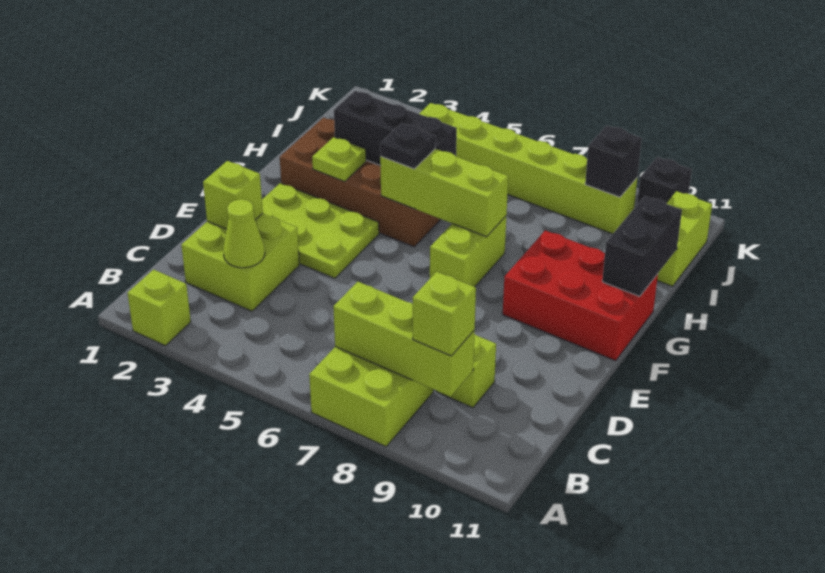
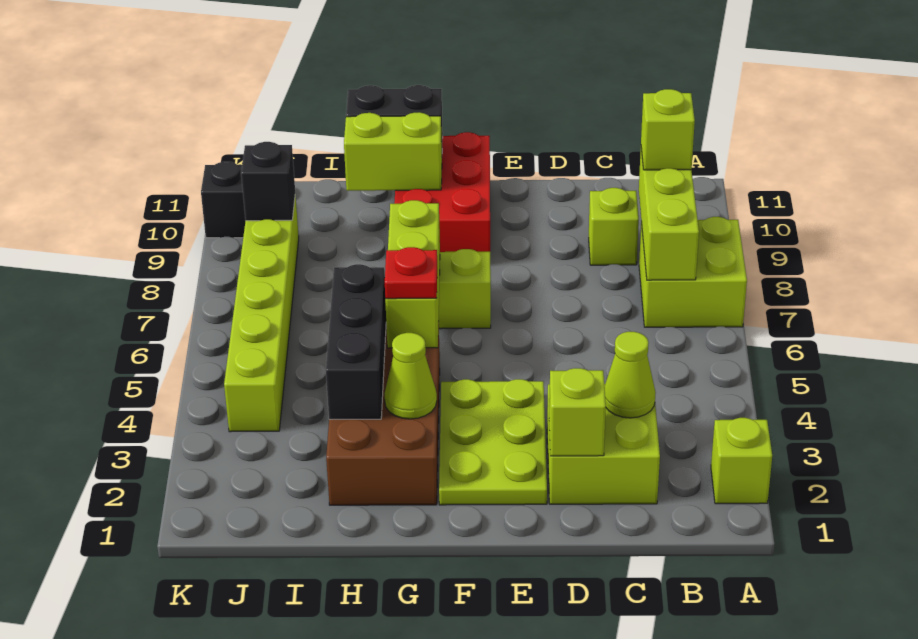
lime 1x1 plate [312,137,366,182] -> lime 1x1 cone [384,333,437,419]
black 1x1 plate [380,123,436,169] -> red 1x1 plate [385,247,437,299]
lime 1x2 brick [657,191,712,286] -> lime 1x2 brick moved to [344,112,442,191]

